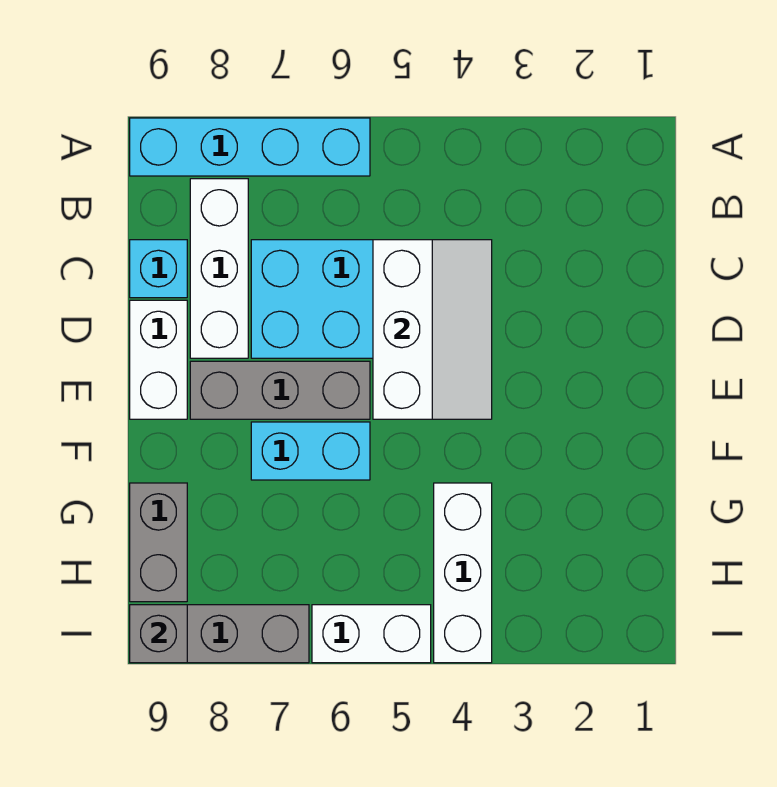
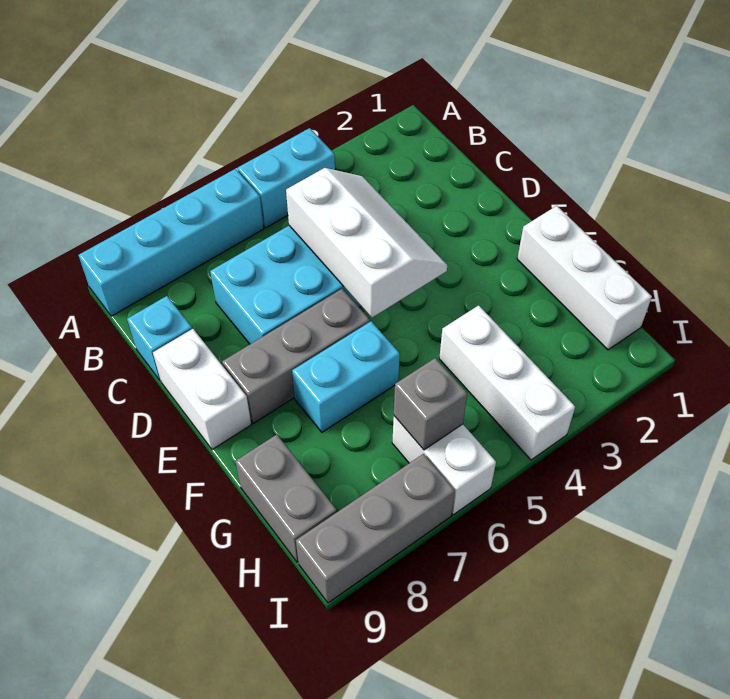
none -> cyan 1x2 brick [238,128,335,228]
white 1x3 brick [190,179,248,358] -> white 1x3 brick moved to [517,206,652,350]
white 1x2 brick [312,605,431,663] -> white 1x2 brick turned to [392,416,496,515]
grey 1x1 brick [130,605,187,663] -> grey 1x1 brick moved to [394,358,467,450]

